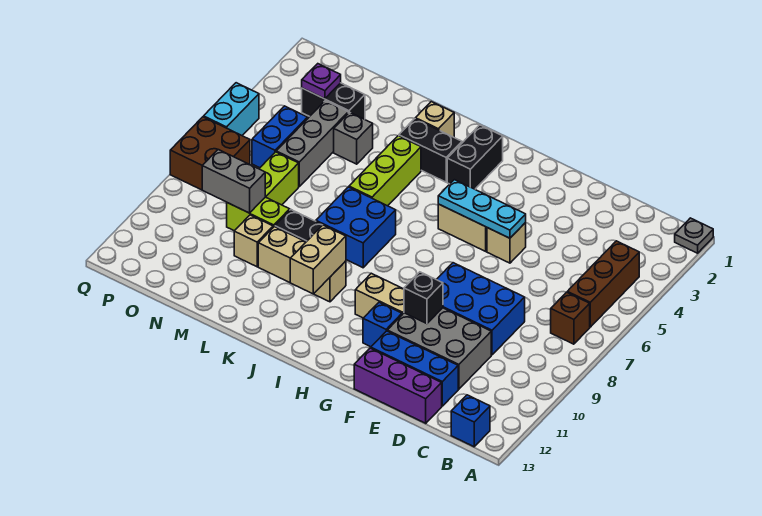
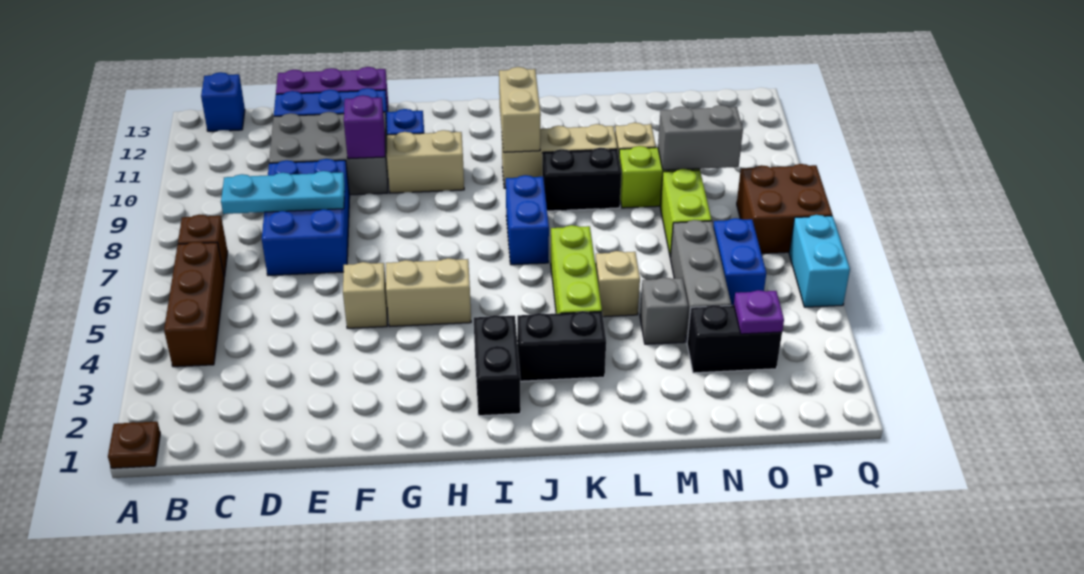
grey 1x1 plate [675,218,713,253] -> brown 1x1 plate [108,422,160,468]
blue 2x3 brick [436,263,525,355] -> blue 2x3 brick turned to [262,159,350,275]
cyan 1x3 plate [438,180,526,238] -> cyan 1x3 plate moved to [221,171,345,214]
black 1x1 brick [404,272,443,324] -> purple 1x1 brick [344,95,385,159]
blue 2x2 brick [316,187,396,268] -> blue 1x2 brick [506,175,549,265]
tan 1x1 brick [415,102,454,137] -> tan 1x1 brick moved to [595,251,640,317]

